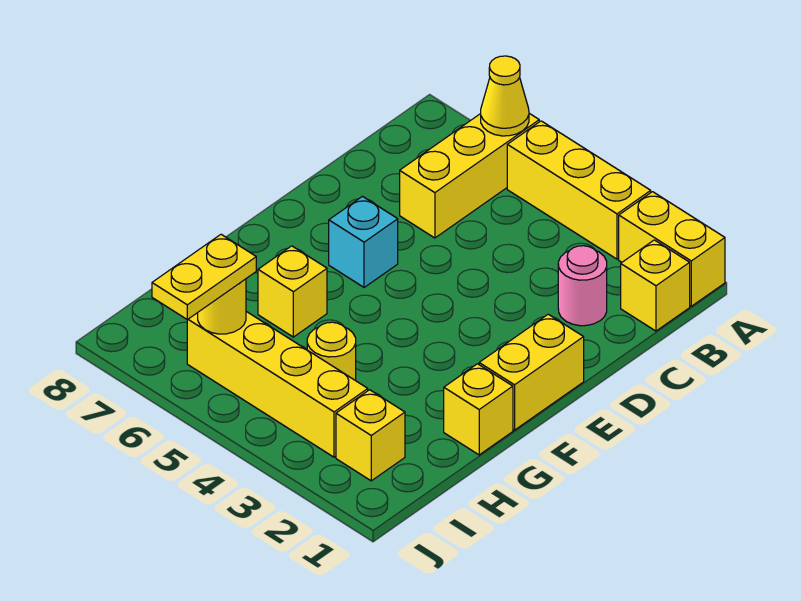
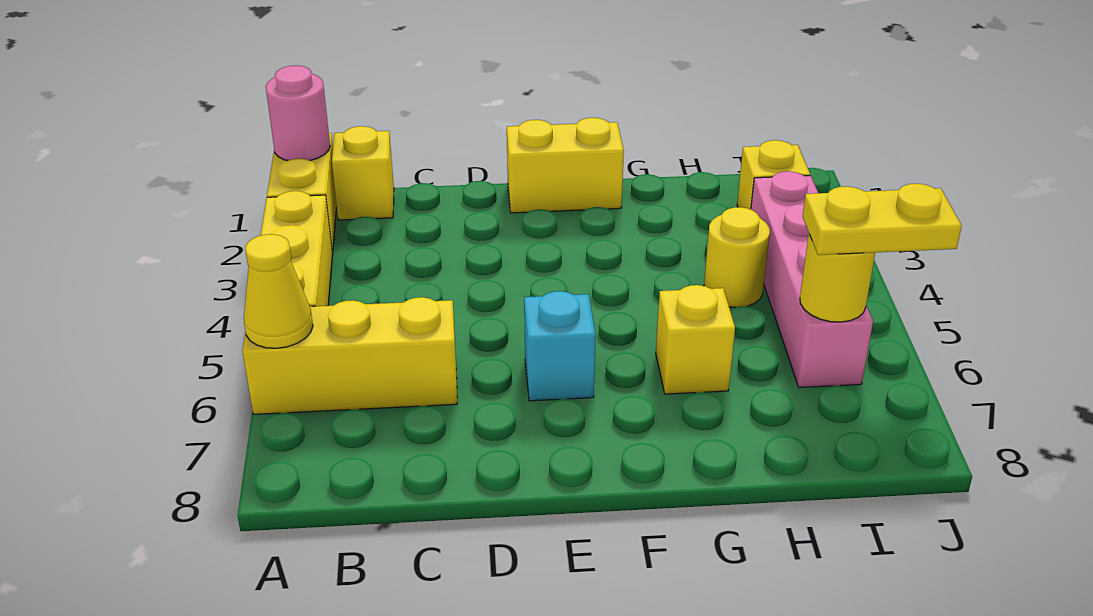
pink 1x1 round brick [558,246,607,326] -> pink 1x1 round brick moved to [266,65,330,161]
yellow 1x1 brick [444,364,513,455] -> none
yellow 1x4 brick [187,312,368,457] -> pink 1x4 brick [751,171,873,388]

